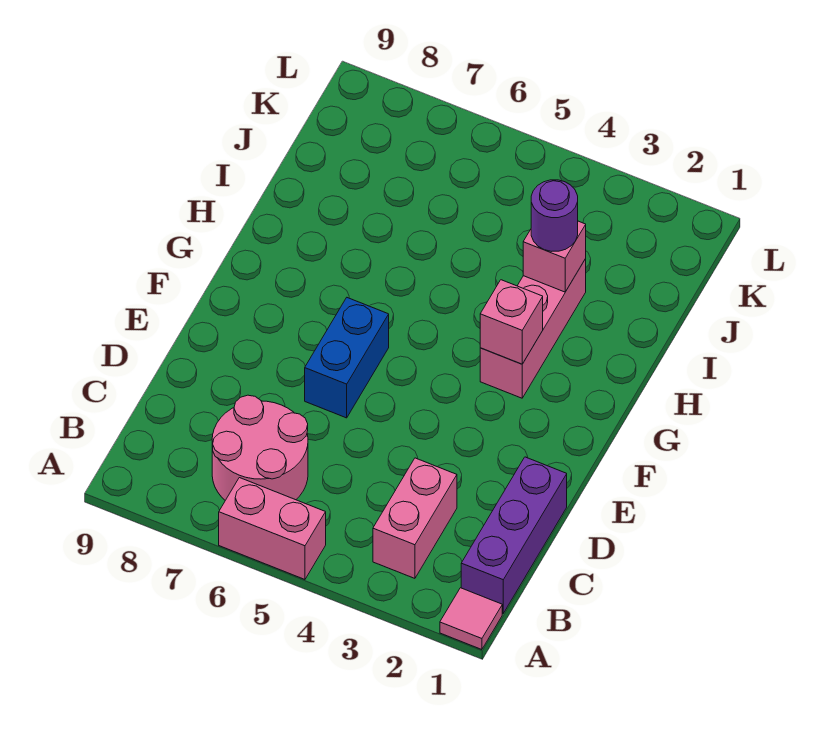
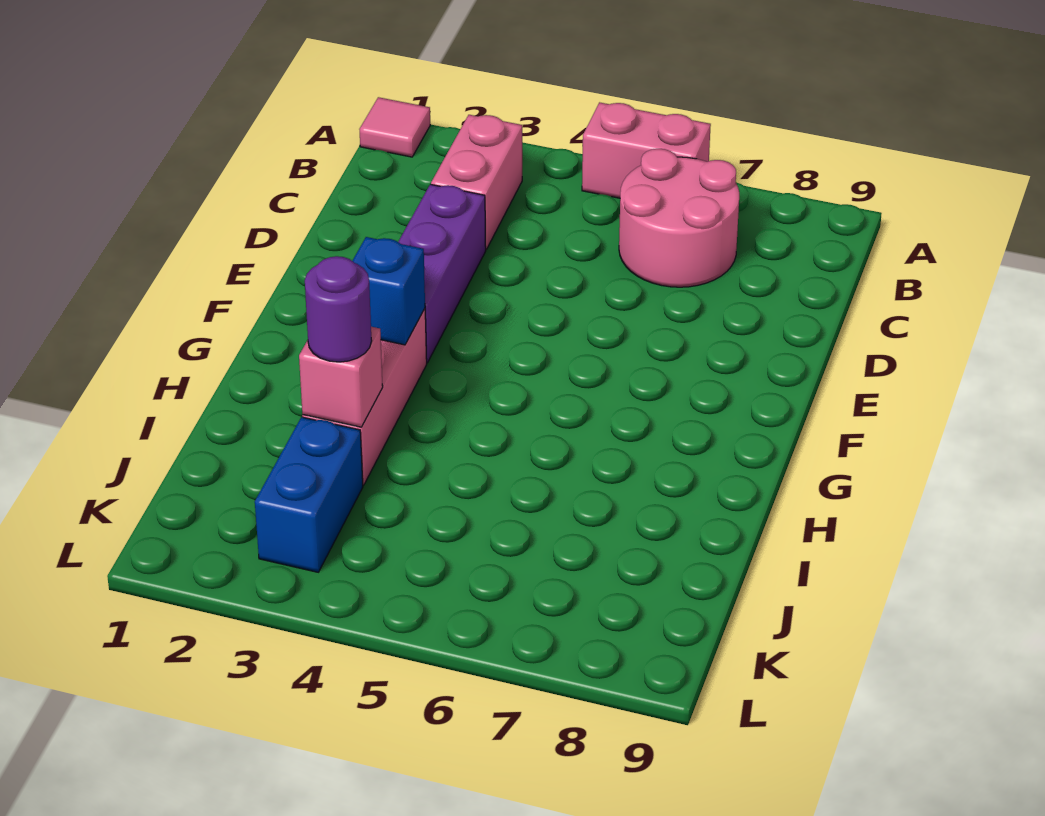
purple 1x3 brick [461,457,567,613] -> purple 1x3 brick moved to [398,184,486,363]
blue 1x2 brick [305,298,389,418] -> blue 1x2 brick moved to [255,417,363,572]
pink 1x1 brick [480,280,543,364] -> blue 1x1 brick [353,237,425,345]

